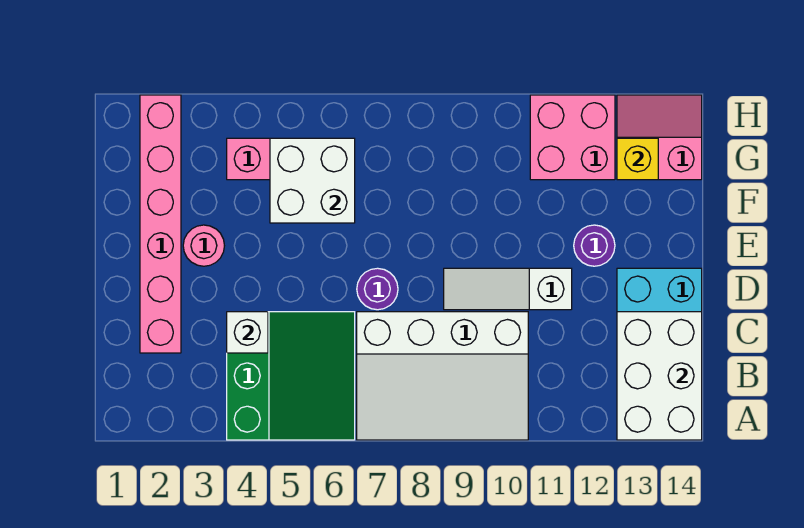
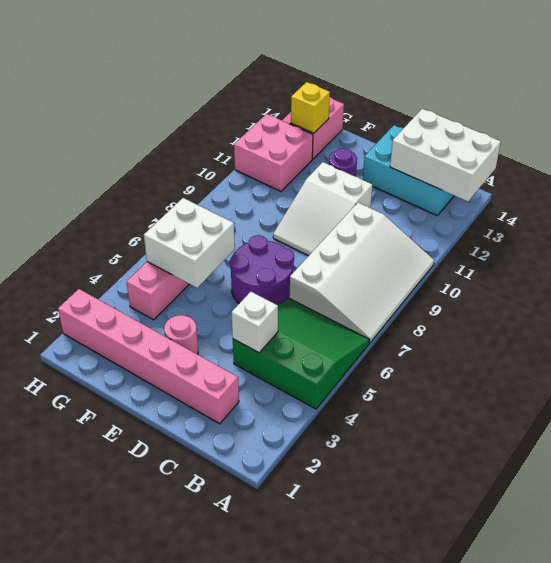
purple 1x1 round brick [357,268,398,310] -> purple 2x2 round brick [230,235,294,305]
white 1x3 slope [444,268,572,310] -> white 2x3 slope [273,162,372,256]

